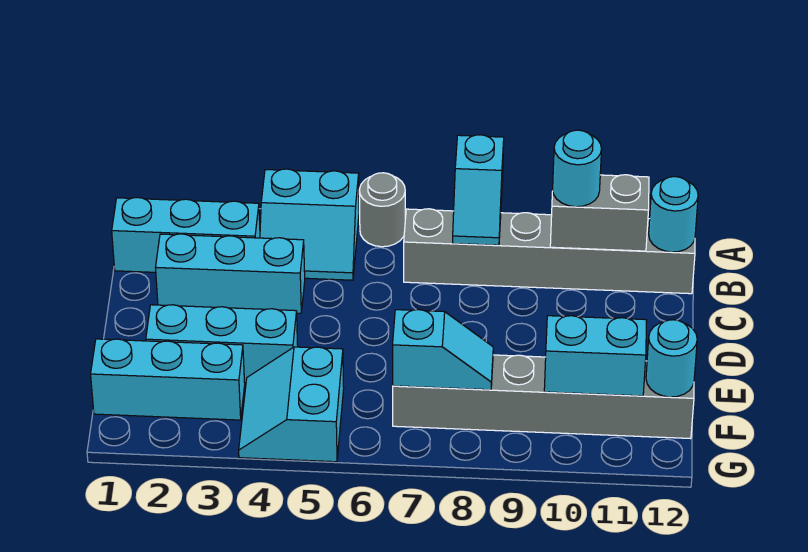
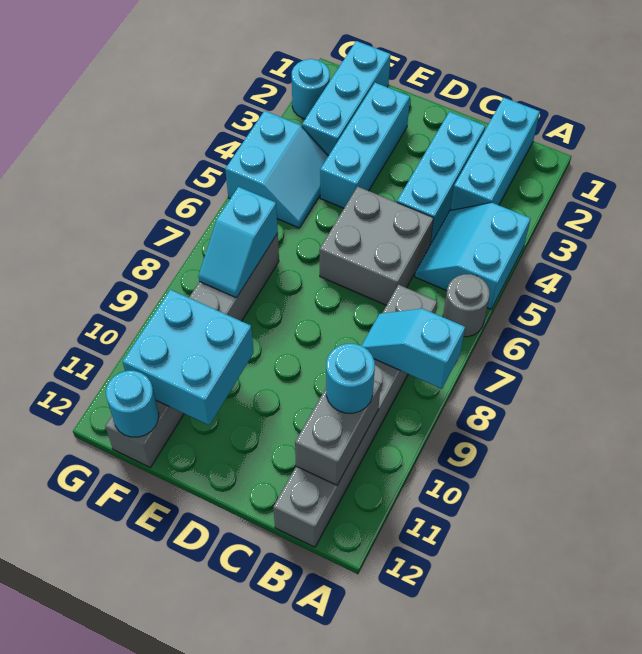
cyan 1x1 round brick [649,177,698,252] -> cyan 1x1 round brick moved to [292,59,330,119]
none -> grey 2x2 brick [320,187,433,305]
cyan 2x2 slope [239,347,344,462] -> cyan 2x2 slope turned to [225,111,328,228]
cyan 1x2 brick [544,316,647,396] -> cyan 2x2 brick [123,290,254,425]

